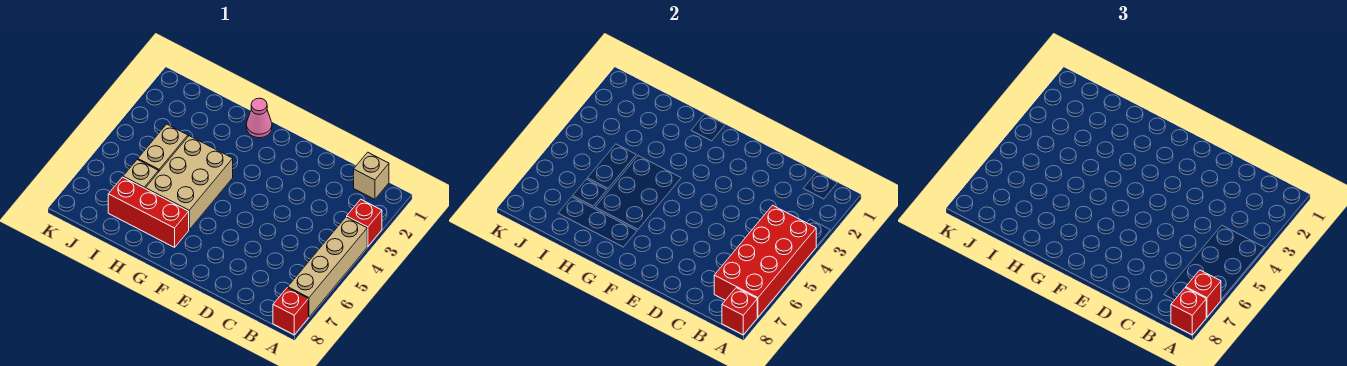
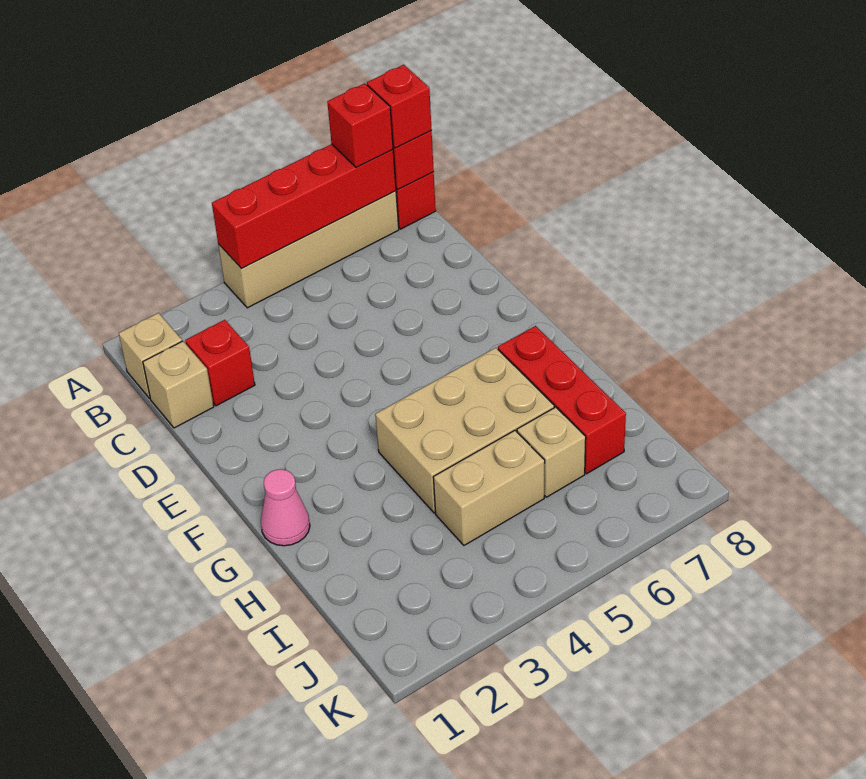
red 1x1 brick [347,199,382,246] -> red 1x1 brick moved to [185,320,255,406]
red 2x4 brick [714,205,816,317] -> red 1x4 brick [212,144,396,269]
none -> tan 1x1 brick [143,341,214,428]

